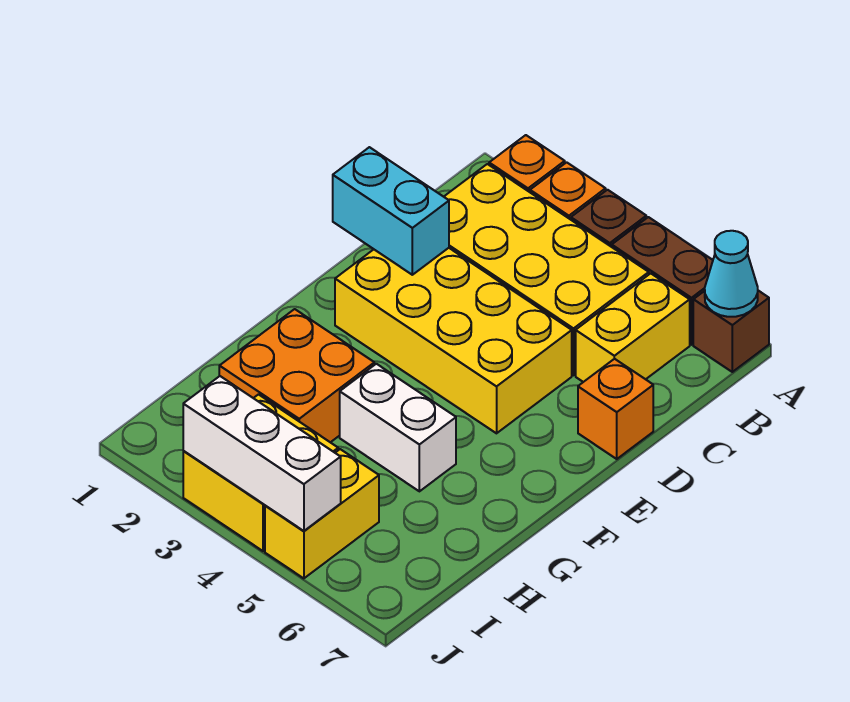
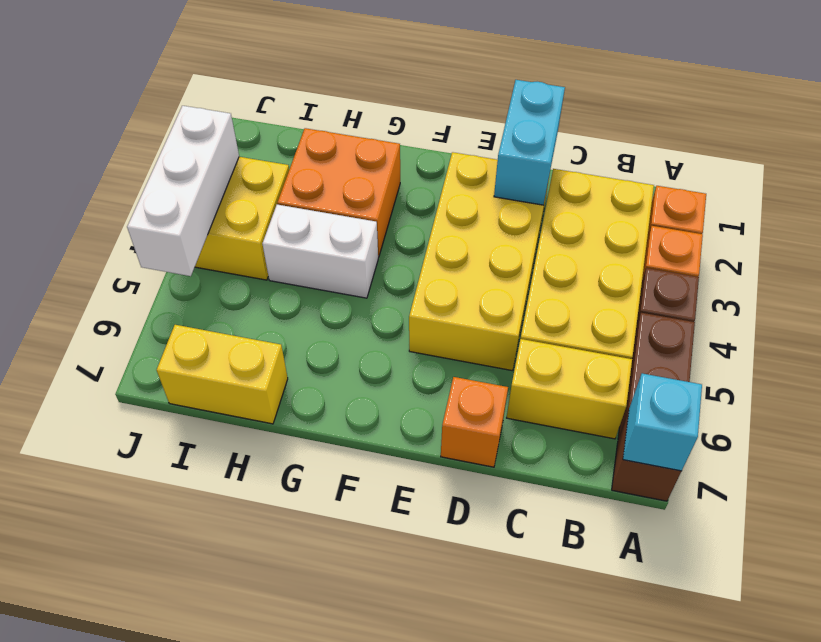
cyan 1x1 cone [705,231,758,317] -> cyan 1x1 brick [623,373,702,471]
white 1x2 brick [340,364,456,491] -> white 1x2 brick turned to [262,204,378,298]
yellow 1x2 brick [265,449,379,578] -> yellow 1x2 brick moved to [157,325,288,424]

